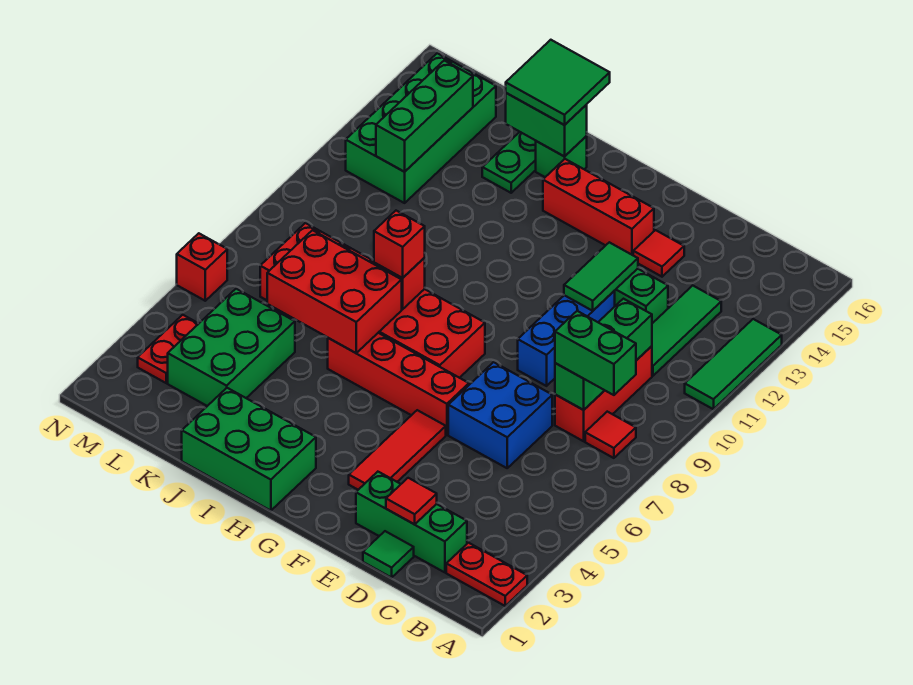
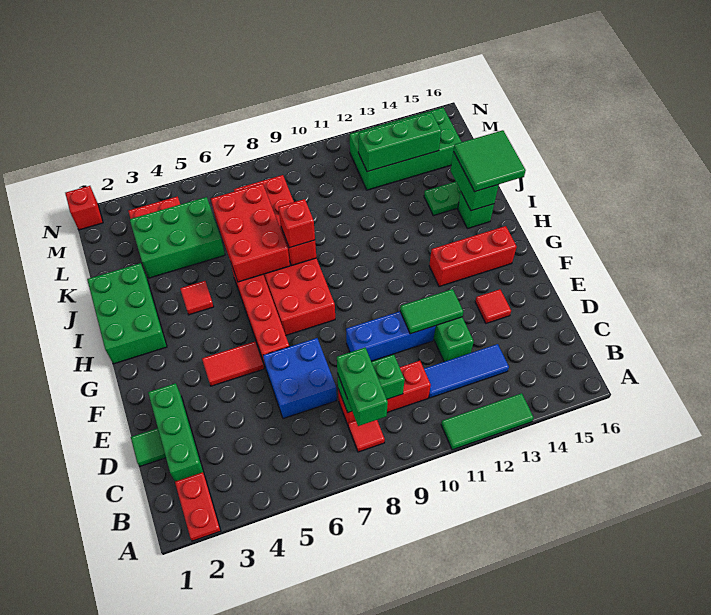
green 1x3 brick [555,299,652,410] -> green 1x2 brick [337,354,405,412]
green 1x3 tile [652,286,721,376] -> blue 1x3 tile [424,344,509,398]
red 1x1 tile [386,478,437,524] -> red 1x1 tile moved to [180,281,214,315]
red 1x3 tile [349,410,446,490] -> red 1x2 tile [202,342,264,386]
red 1x3 brick [543,159,654,255] -> red 1x3 brick turned to [429,226,517,287]
red 1x1 brick [177,233,227,301] -> red 1x1 brick moved to [65,186,103,230]

